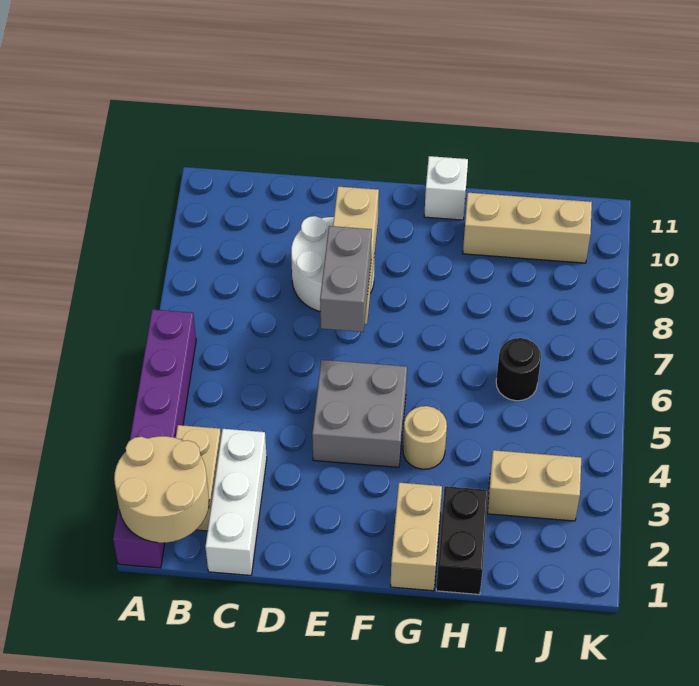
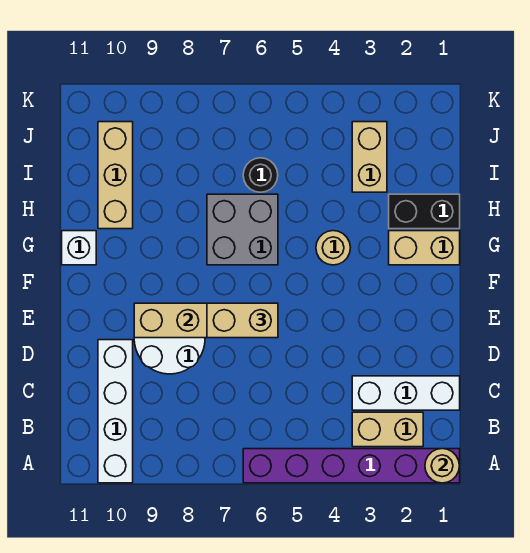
tan 2x2 round brick [114,436,209,543] -> tan 1x1 round brick [425,449,460,483]
none -> white 1x4 brick [98,340,133,483]
grey 2x2 brick [312,360,407,467] -> grey 2x2 brick moved to [207,194,278,265]
grey 1x2 brick [320,226,372,332] -> tan 1x2 brick [207,303,278,338]

